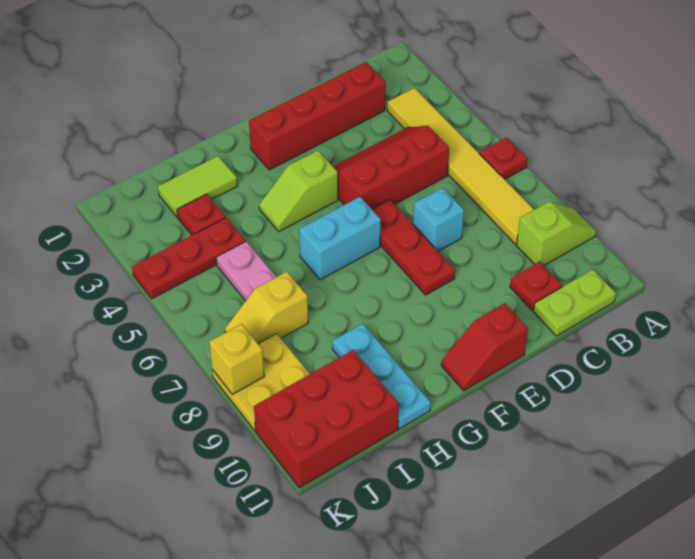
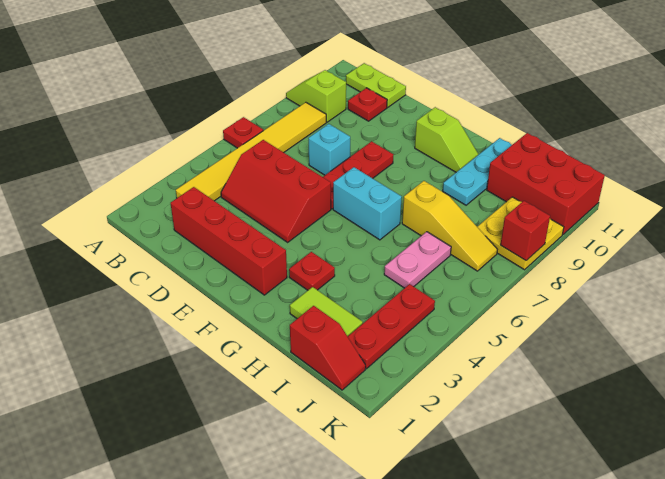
red 1x2 slope [441,303,528,391] -> red 1x2 slope moved to [290,306,366,390]
lime 1x2 slope [259,151,338,231] -> lime 1x2 slope moved to [415,107,479,172]
red 1x1 plate [177,194,226,235] -> red 1x1 plate moved to [289,252,335,290]
red 1x3 plate [132,218,246,299] -> red 1x3 plate turned to [348,284,435,369]
yellow 1x2 slope [225,272,308,344] -> yellow 1x3 slope [402,181,497,271]
yellow 1x1 brick [209,324,264,394] -> red 1x1 brick [501,201,550,260]

